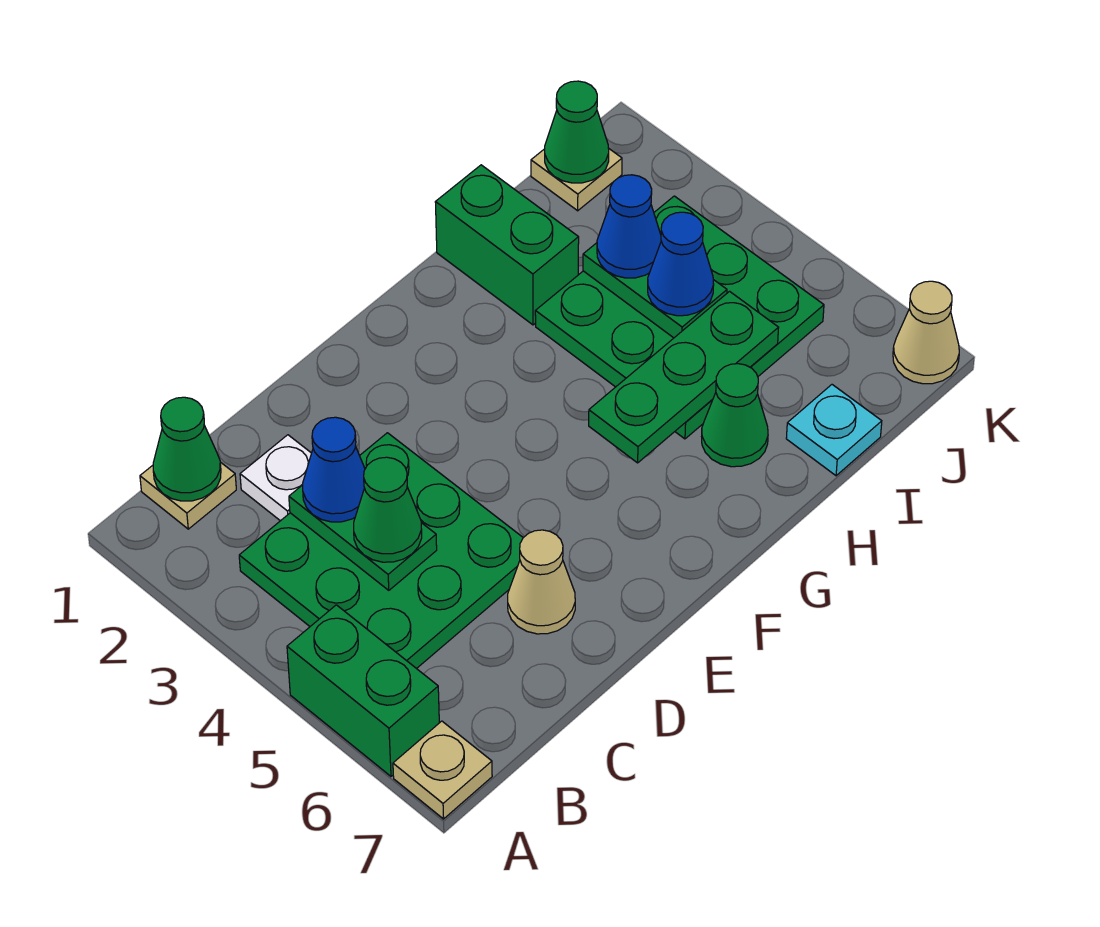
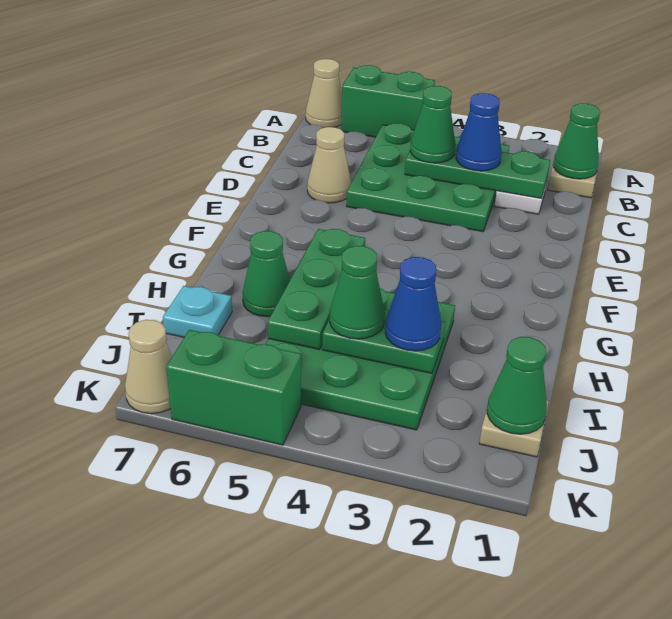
tan 1x1 plate [393,721,492,819] -> tan 1x1 cone [306,59,342,128]
green 1x2 plate [289,485,437,590] -> green 1x3 plate [405,144,550,199]
green 1x2 brick [435,165,579,325] -> green 1x2 brick moved to [166,330,301,445]
blue 1x1 cone [648,212,714,316] -> green 1x1 cone [330,246,385,339]

